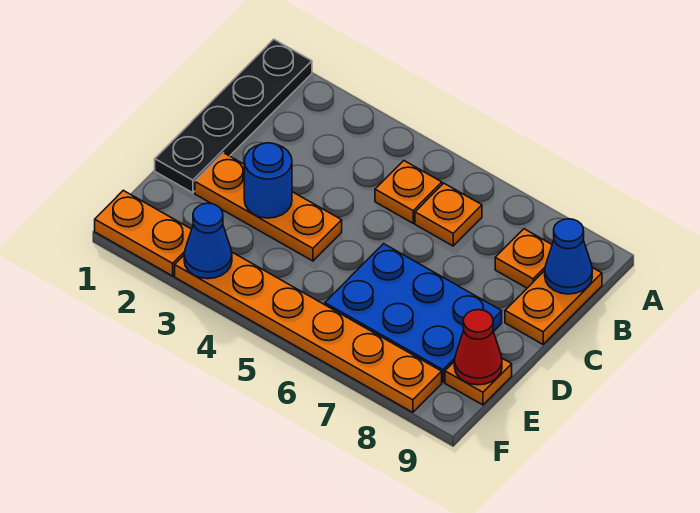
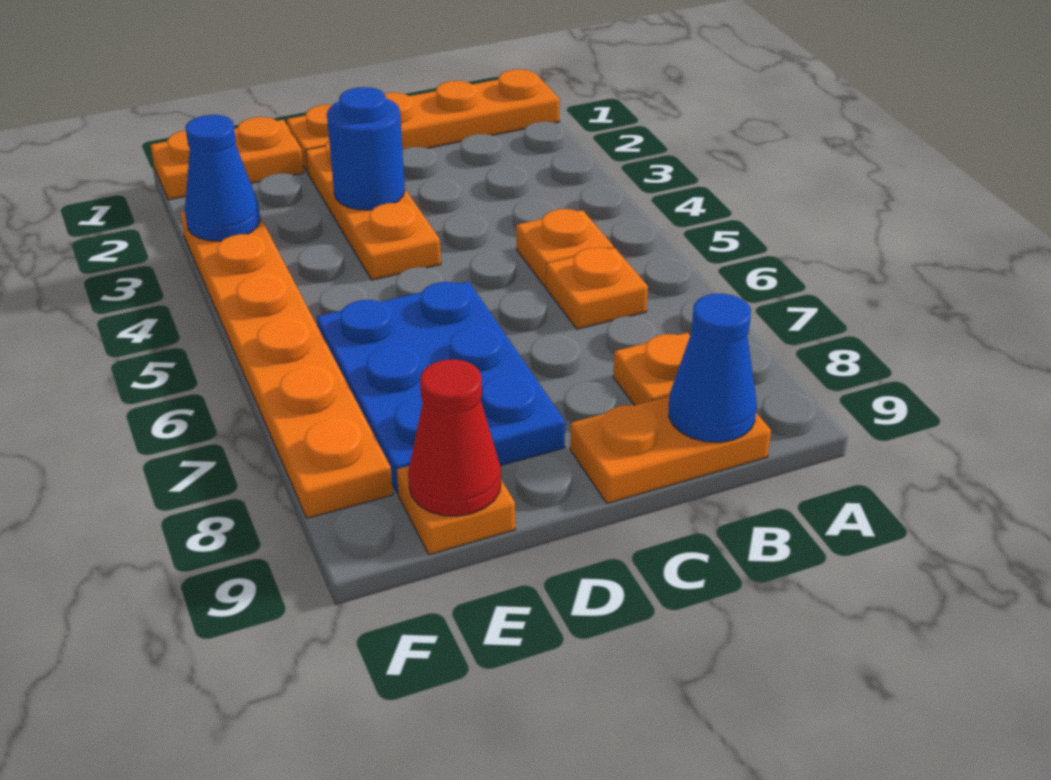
black 1x4 plate [155,39,312,193] -> orange 1x4 plate [287,69,560,172]
orange 1x2 plate [95,190,192,276] -> orange 1x2 plate turned to [151,117,304,200]

